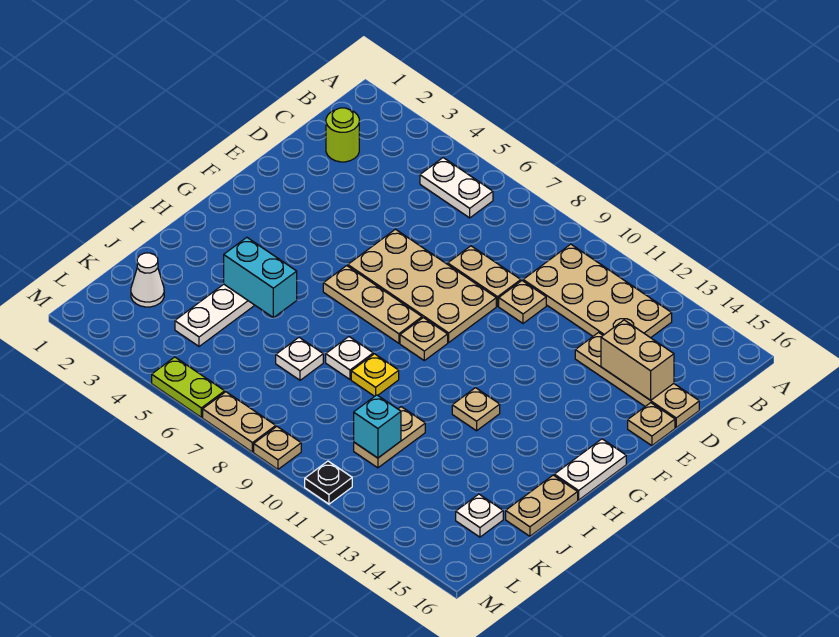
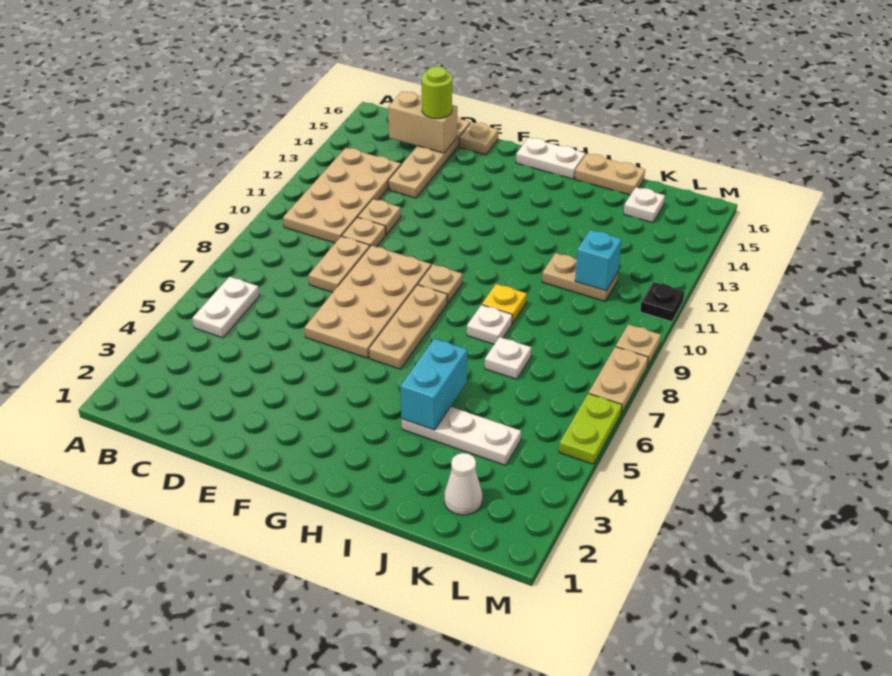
lime 1x1 round brick [326,108,359,162] -> lime 1x1 round brick moved to [422,66,452,119]
tan 1x2 brick [601,320,674,400] -> tan 1x2 brick turned to [388,92,457,153]
tan 1x1 plate [452,388,500,431] -> tan 1x1 plate moved to [358,199,401,235]

